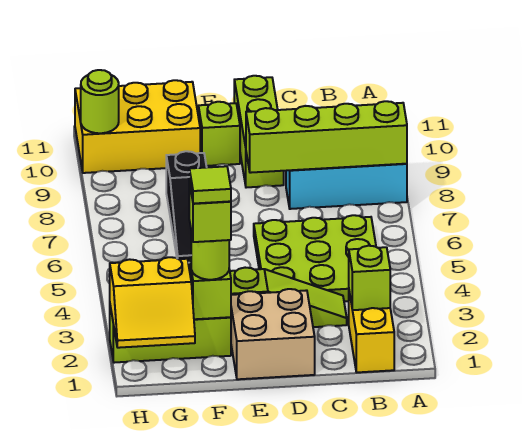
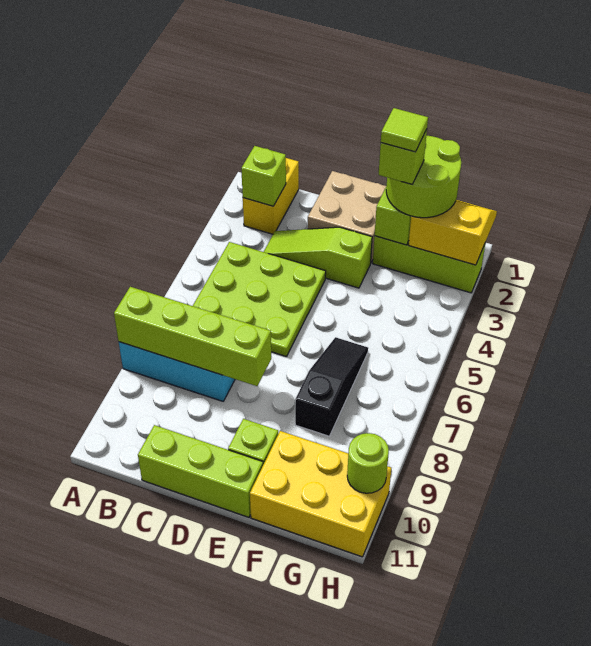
lime 1x3 brick [234,76,284,188] -> lime 1x3 brick turned to [138,425,263,517]
lime 1x1 round brick [191,232,229,280] -> lime 2x2 round brick [386,136,461,218]

